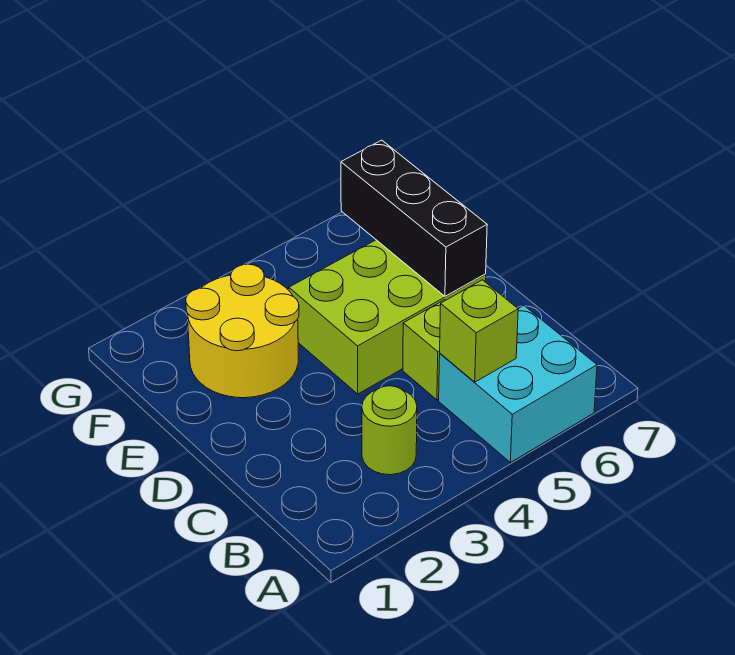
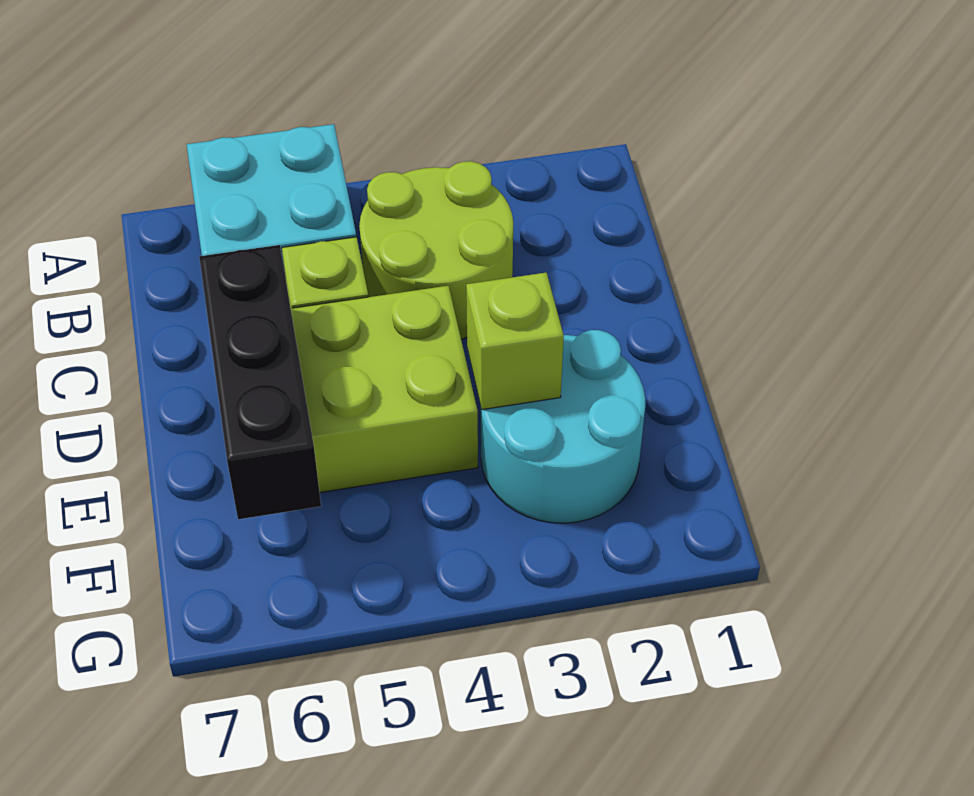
lime 1x1 round brick [362,386,417,475] -> lime 2x2 round brick [359,161,513,339]
lime 1x1 brick [440,280,518,382] -> lime 1x1 brick moved to [466,273,564,410]
yellow 2x2 round brick [186,264,299,398] -> cyan 2x2 round brick [481,330,645,523]

